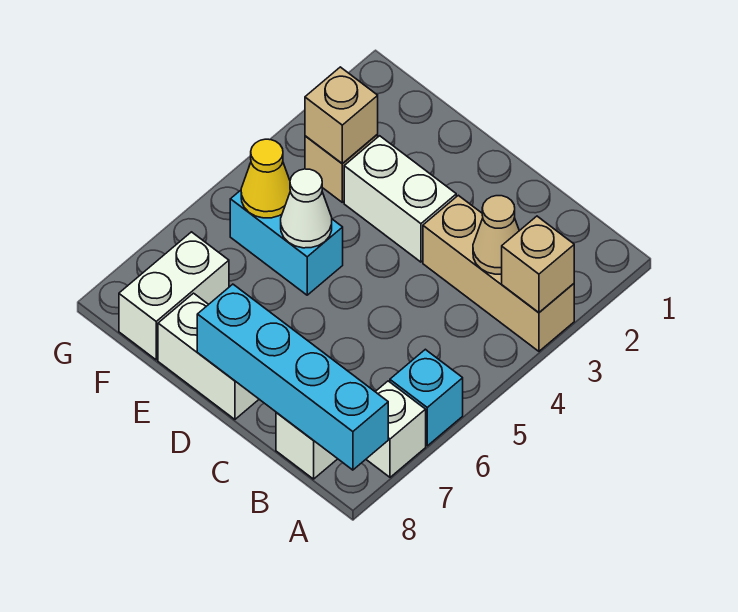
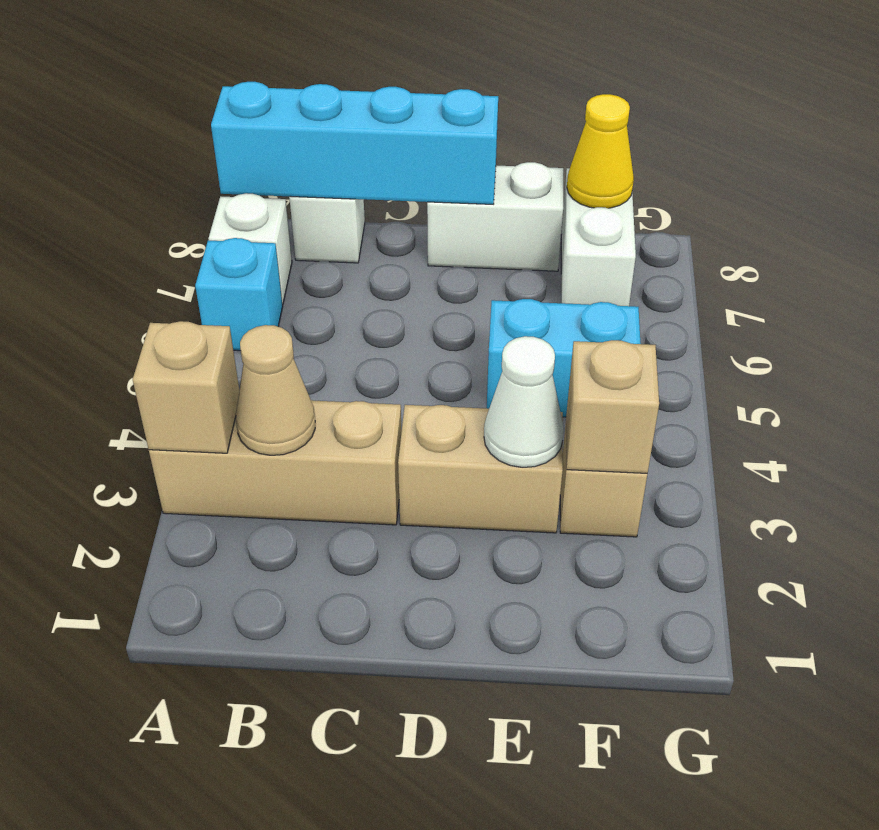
white 1x2 brick [344,136,456,262] -> tan 1x2 brick [398,405,563,533]
white 1x1 cone [281,169,332,248] -> white 1x1 cone moved to [484,336,564,467]
yellow 1x1 cone [241,139,290,218] -> yellow 1x1 cone moved to [567,94,634,208]

